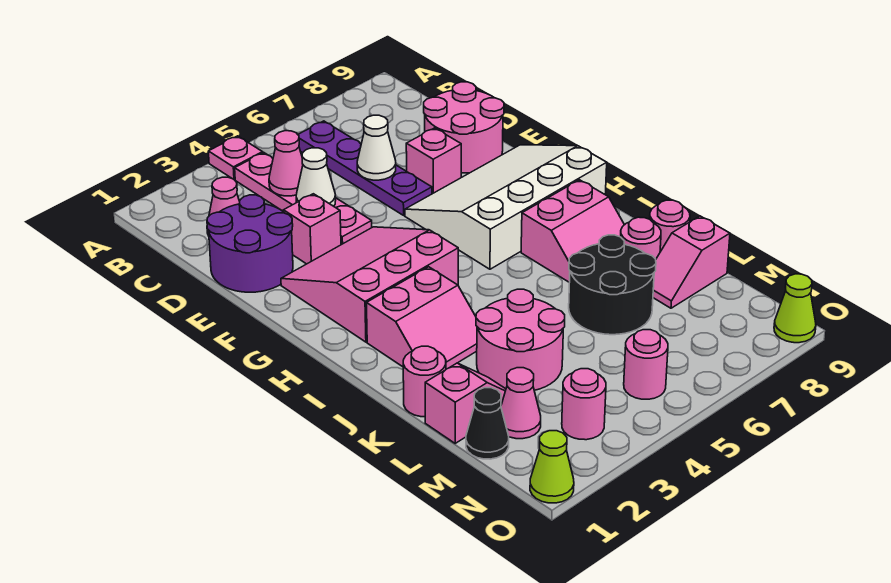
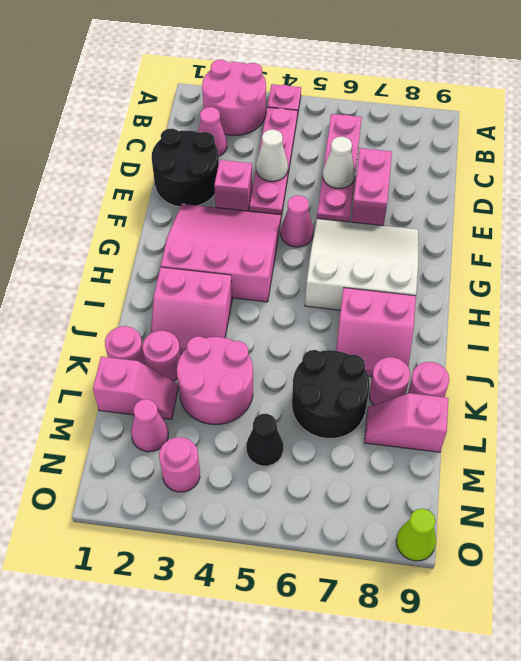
purple 1x4 plate [298,121,432,215] -> pink 1x4 plate [317,114,362,222]
pink 1x1 cone [269,131,303,196] -> pink 1x1 cone moved to [281,195,313,247]
purple 2x2 round brick [207,195,293,292] -> black 2x2 round brick [152,129,219,207]
pink 2x2 round brick [424,82,504,173] -> pink 2x2 round brick moved to [202,60,266,135]
pink 1x1 brick [406,128,461,194] -> pink 1x2 brick [351,148,392,226]
white 3x4 slope [405,145,607,269] -> white 3x3 slope [305,218,418,310]
black 1x1 cone [466,388,509,459] -> black 1x1 cone moved to [246,414,283,466]
pink 1x1 round brick [624,330,668,399] -> pink 1x1 round brick moved to [143,331,180,381]
lime 1x1 cone [530,431,574,503] -> none

